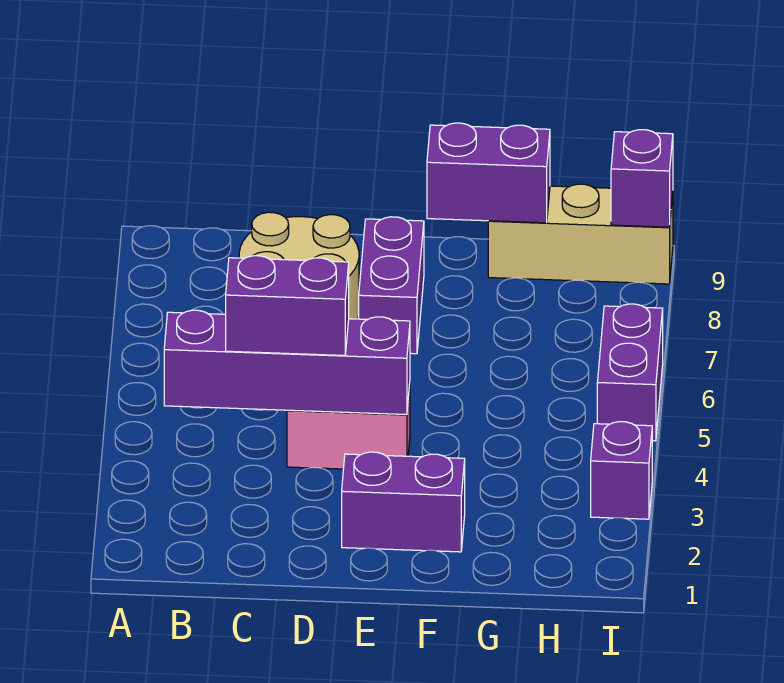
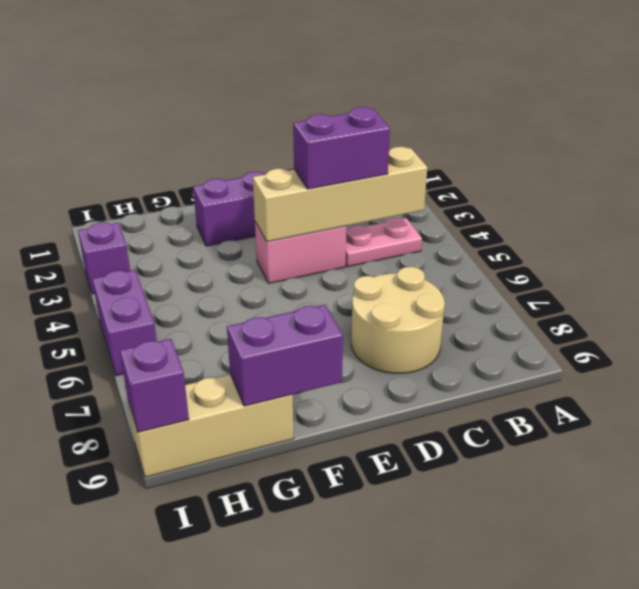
none -> pink 1x2 plate [346,218,422,267]
purple 1x4 brick [164,310,410,415] -> tan 1x4 brick [253,147,427,242]
purple 1x2 brick [359,217,424,354] -> none

